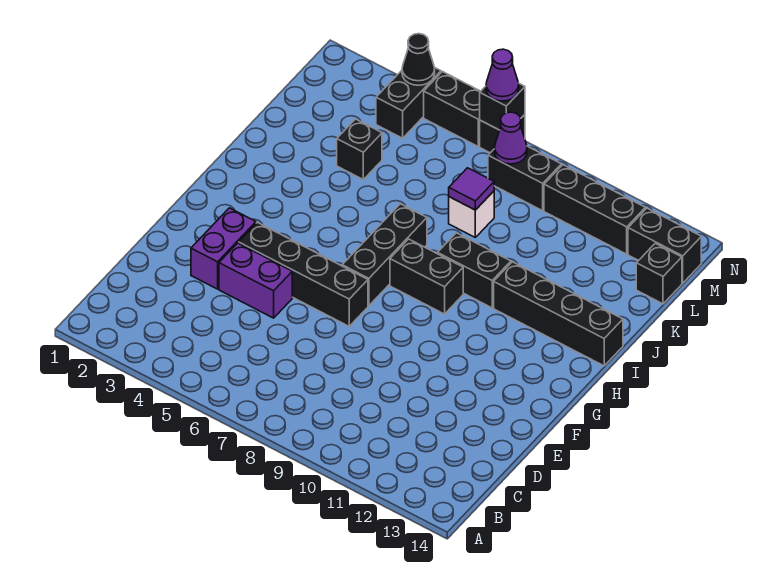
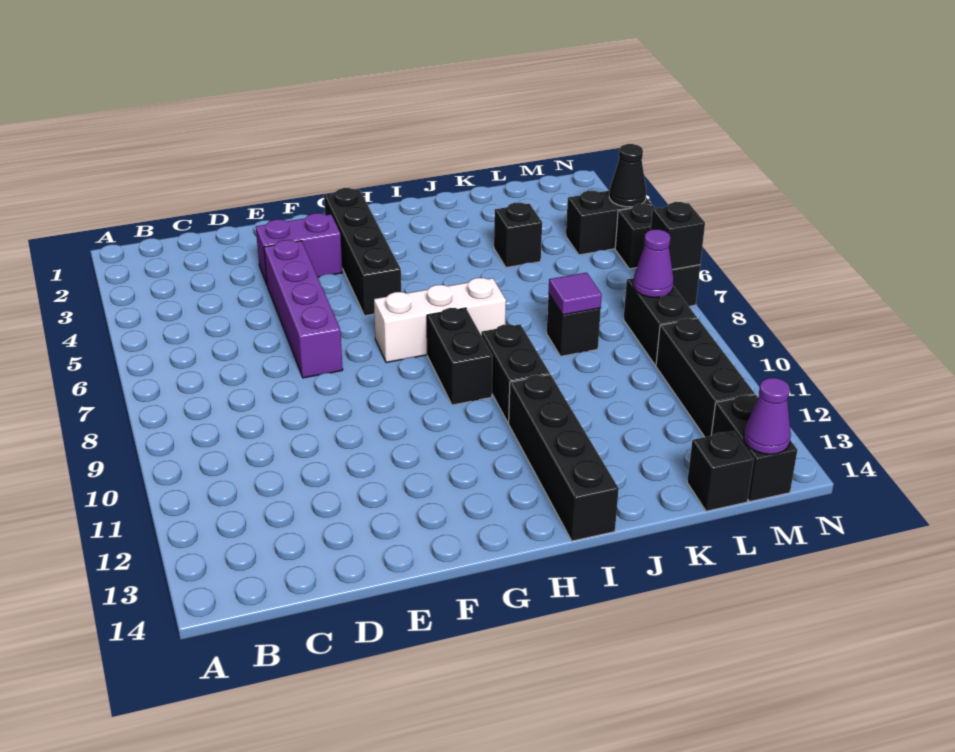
purple 1x2 brick [219,243,292,318] -> purple 1x4 brick [264,240,343,378]
black 1x4 brick [239,222,368,326] -> black 1x4 brick moved to [324,188,401,316]
black 1x3 brick [342,204,427,306] -> white 1x3 brick [374,278,506,362]
white 1x1 brick [449,191,494,237] -> black 1x1 brick [547,294,601,356]
black 1x2 brick [424,72,481,146] -> black 1x1 brick [615,204,655,269]
purple 1x1 cone [486,49,519,101] -> purple 1x1 cone moved to [744,378,791,454]

